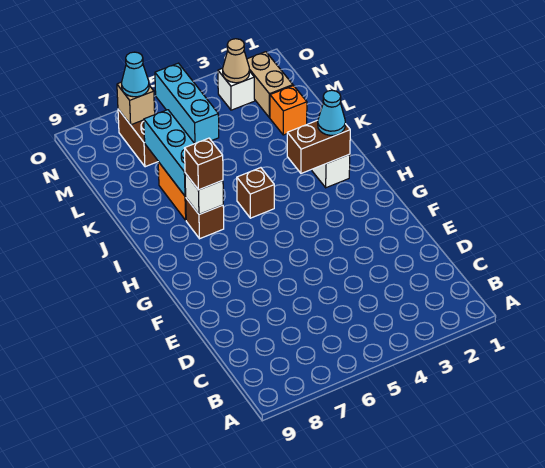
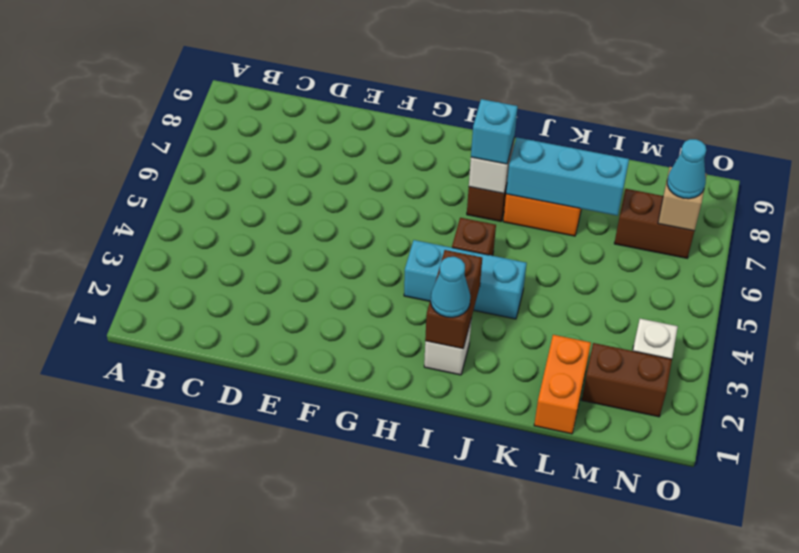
brown 1x1 brick [184,138,223,190] -> cyan 1x1 brick [471,99,518,164]
orange 1x1 brick [270,86,307,135] -> orange 1x2 brick [534,335,591,434]
tan 1x2 brick [247,52,293,118] -> brown 1x2 brick [582,343,672,417]
cyan 1x3 brick [155,63,219,144] -> cyan 1x3 brick moved to [404,240,527,319]
tan 1x1 cone [223,39,249,83] -> none

